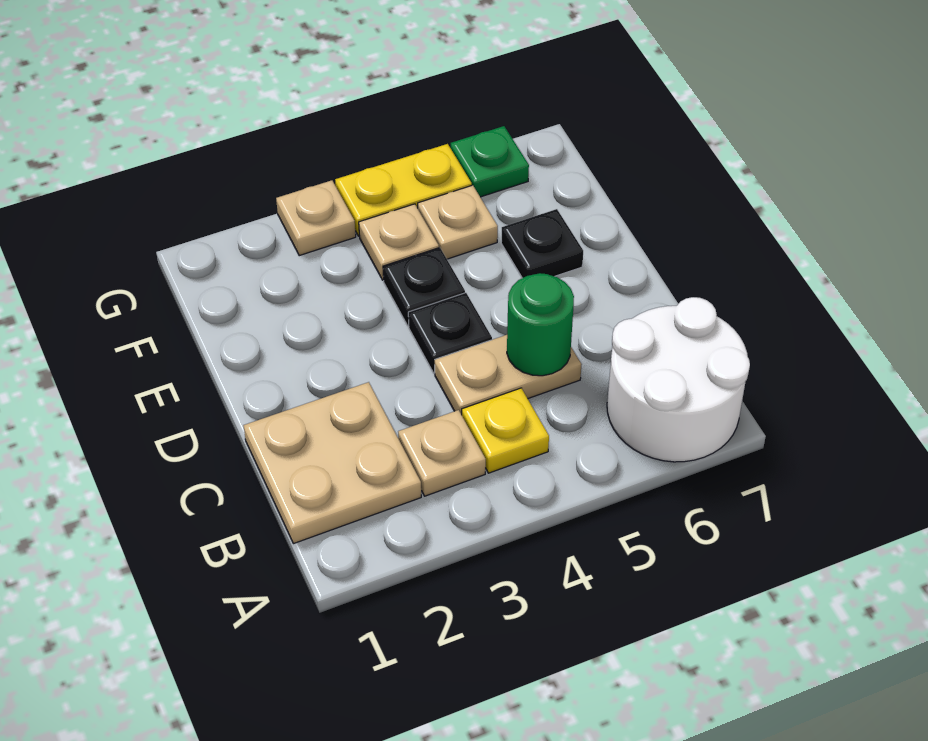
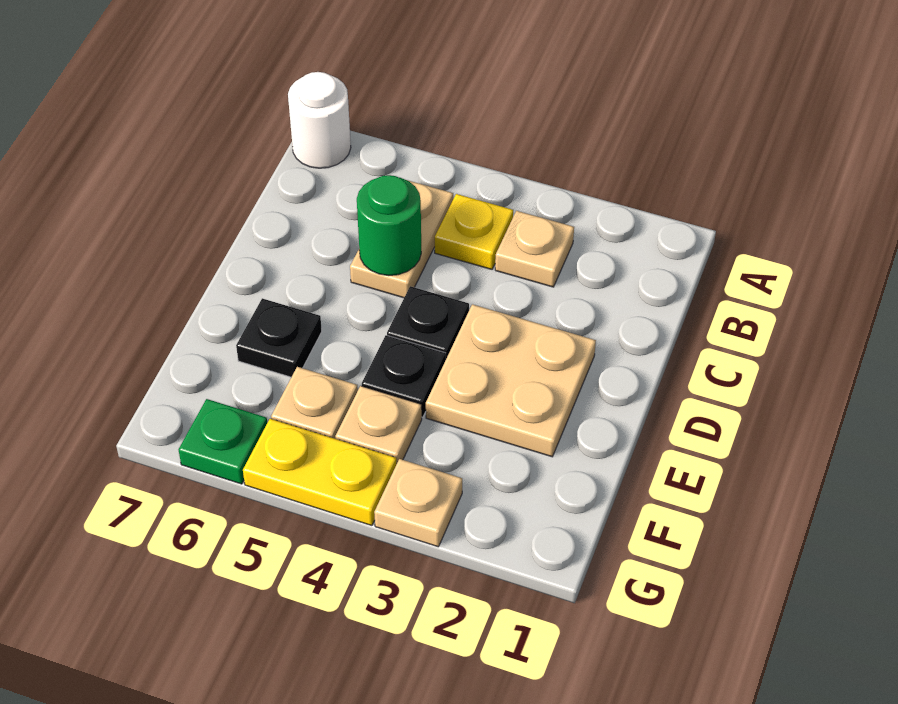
white 2x2 round brick [607,297,750,462] -> white 1x1 round brick [288,72,351,168]
tan 2x2 plate [243,382,421,544] -> tan 2x2 plate moved to [426,304,596,457]
tan 1x2 plate [435,335,582,415] -> tan 1x2 plate turned to [350,181,453,298]

